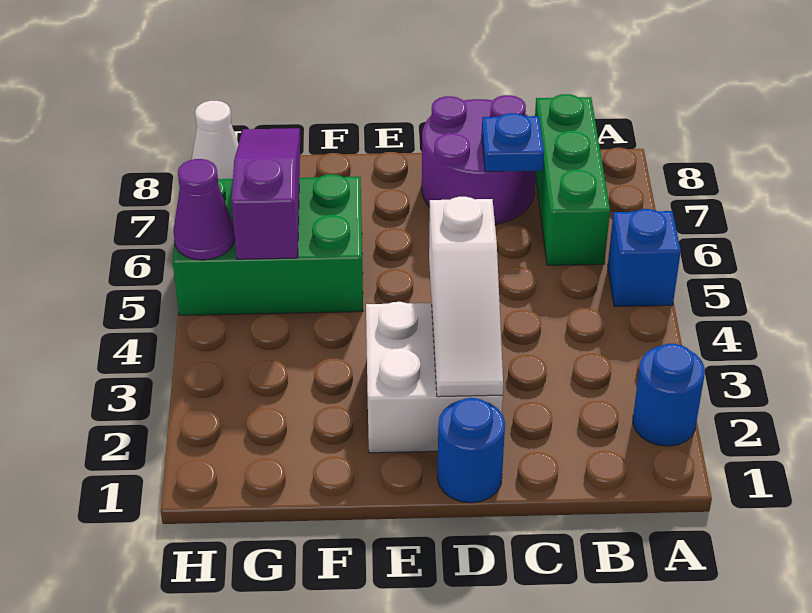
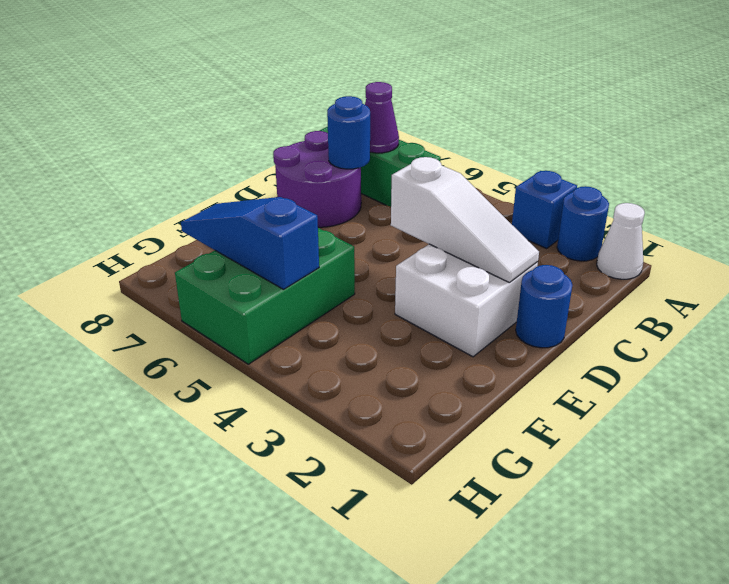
blue 1x1 brick [608,209,681,307] -> blue 1x1 brick moved to [512,171,577,248]
blue 1x1 plate [482,113,544,172] -> blue 1x1 round brick [327,96,370,169]
purple 1x3 slope [232,128,300,259] -> blue 1x3 slope [181,197,319,289]
purple 1x1 cone [173,159,235,260] -> purple 1x1 cone moved to [365,82,399,153]
white 1x1 cone [192,101,238,179] -> white 1x1 cone moved to [597,203,645,279]

